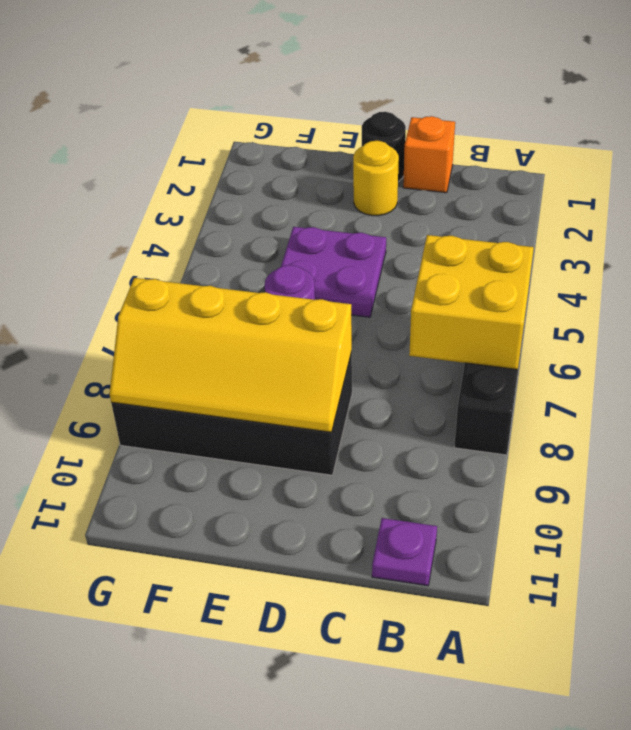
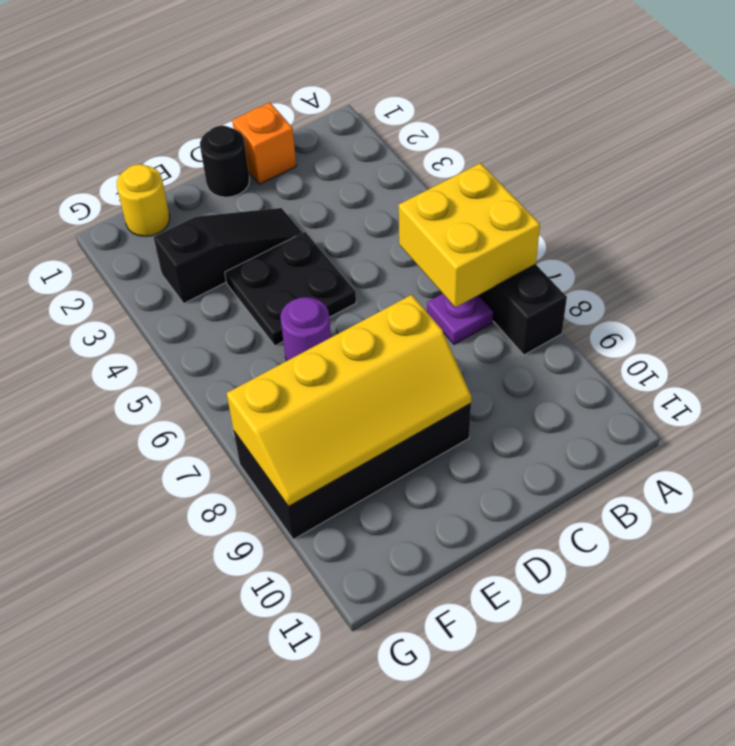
purple 1x1 plate [372,518,437,586] -> purple 1x1 plate moved to [427,294,493,344]
yellow 1x1 round brick [353,141,399,216] -> yellow 1x1 round brick moved to [117,164,170,236]
none -> black 1x3 slope [154,208,302,303]
purple 2x2 plate [281,227,386,317] -> black 2x2 plate [225,232,356,346]

